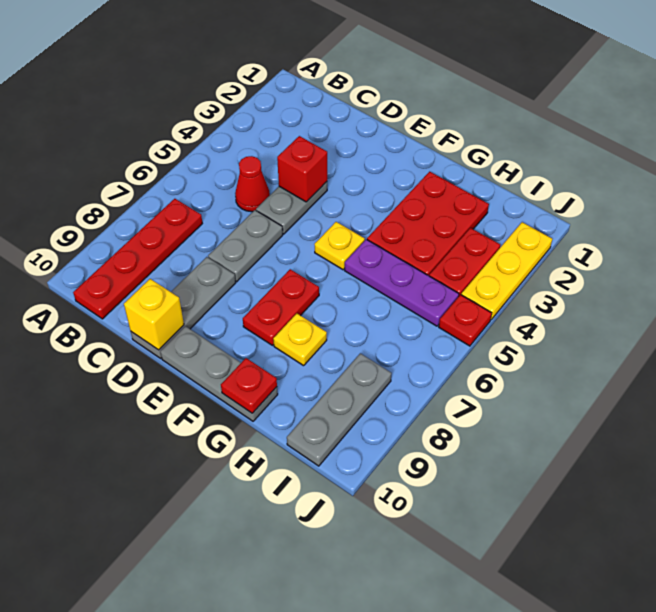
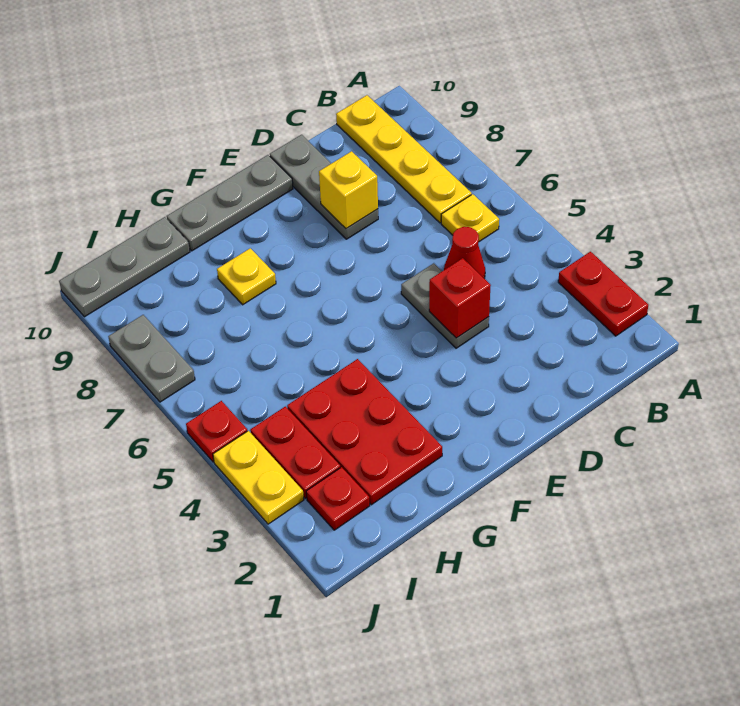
red 1x4 plate [73,199,202,319] -> yellow 1x4 plate [336,95,472,223]
grey 1x2 plate [208,210,283,282] -> grey 1x2 plate moved to [108,315,195,402]
yellow 1x1 brick [124,279,184,350] -> yellow 1x1 brick moved to [319,151,378,229]
yellow 1x1 plate [314,222,365,270] -> yellow 1x1 plate moved to [441,194,499,242]
red 1x2 plate [243,269,319,345] -> red 1x2 plate moved to [558,252,648,336]
purple 1x3 plate [345,239,459,326] -> none
red 1x1 plate [221,358,277,413] -> red 1x1 plate moved to [306,467,370,530]
grey 1x3 plate [287,353,392,466] -> grey 1x3 plate turned to [59,217,190,317]
yellow 1x3 plate [461,222,552,320] -> yellow 1x2 plate [213,431,304,524]

